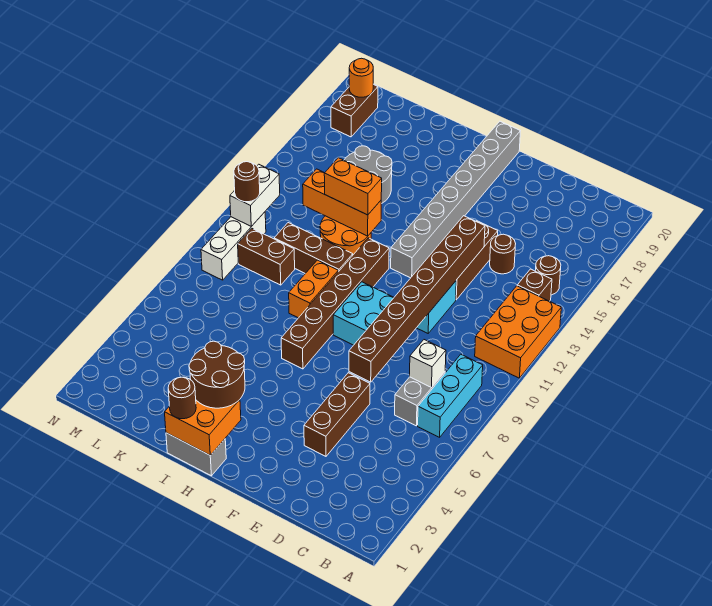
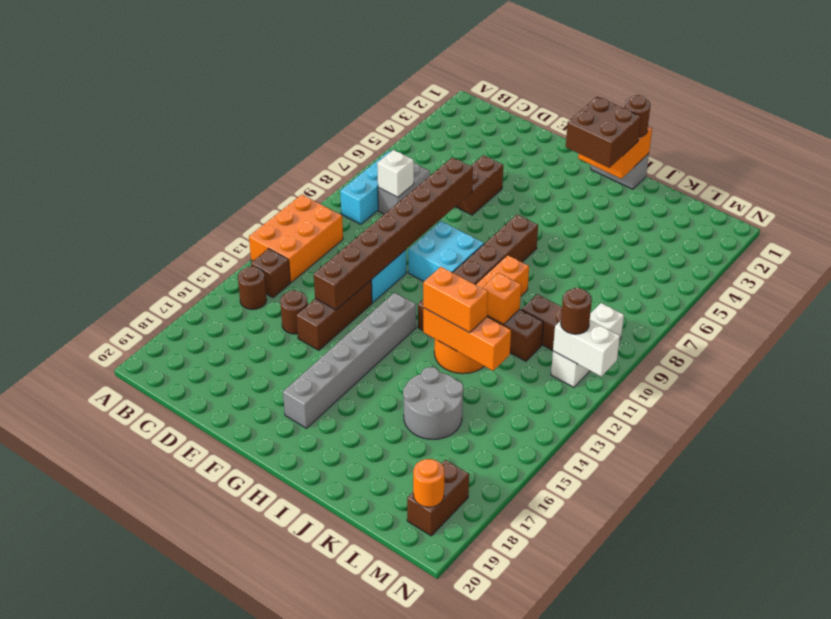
brown 1x3 brick [304,373,370,456] -> brown 1x2 brick [455,155,503,215]
grey 1x8 brick [391,121,520,278] -> grey 1x6 brick [283,292,416,428]
brown 2x2 round brick [189,341,245,408] -> brown 2x2 brick [566,97,641,168]
none -> orange 1x1 brick [482,273,521,324]
white 1x2 brick [230,164,280,226] -> white 1x2 brick turned to [553,320,620,376]

